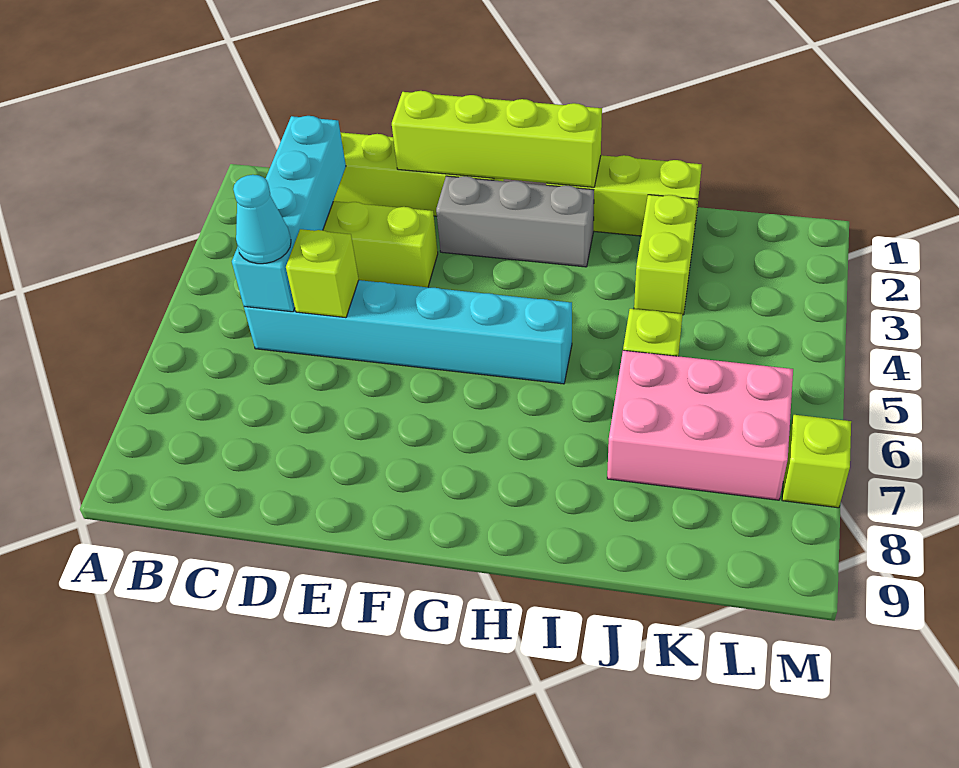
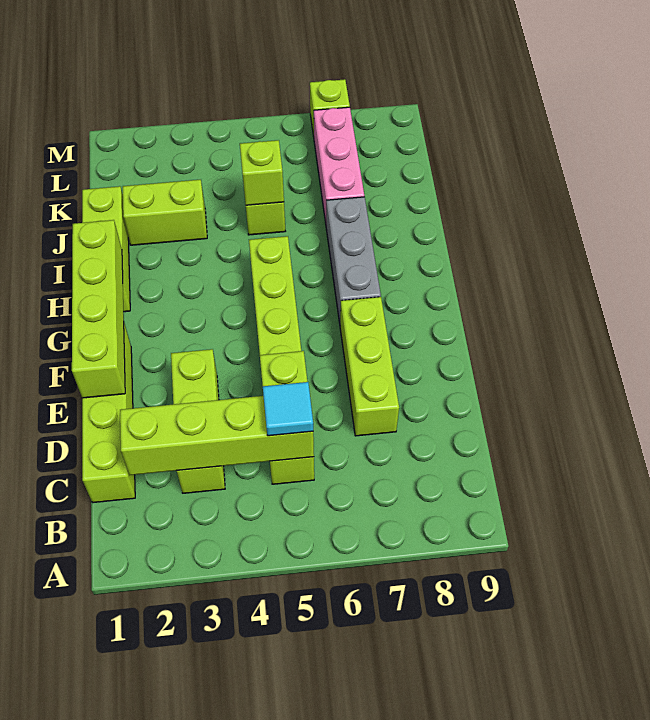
cyan 1x4 brick [232,116,346,312] -> lime 1x4 brick [120,396,314,475]
cyan 1x6 brick [244,280,572,384] -> lime 1x6 brick [249,236,314,484]
cyan 1x1 cone [233,175,291,264] -> cyan 1x1 tile [263,382,313,436]
none -> lime 1x3 brick [340,297,399,436]
grey 1x3 brick [436,176,594,267] -> grey 1x3 brick moved to [326,197,381,323]
none -> lime 1x1 brick [240,140,284,205]
pink 2x3 brick [607,350,793,500] -> pink 1x3 brick [314,107,364,223]

